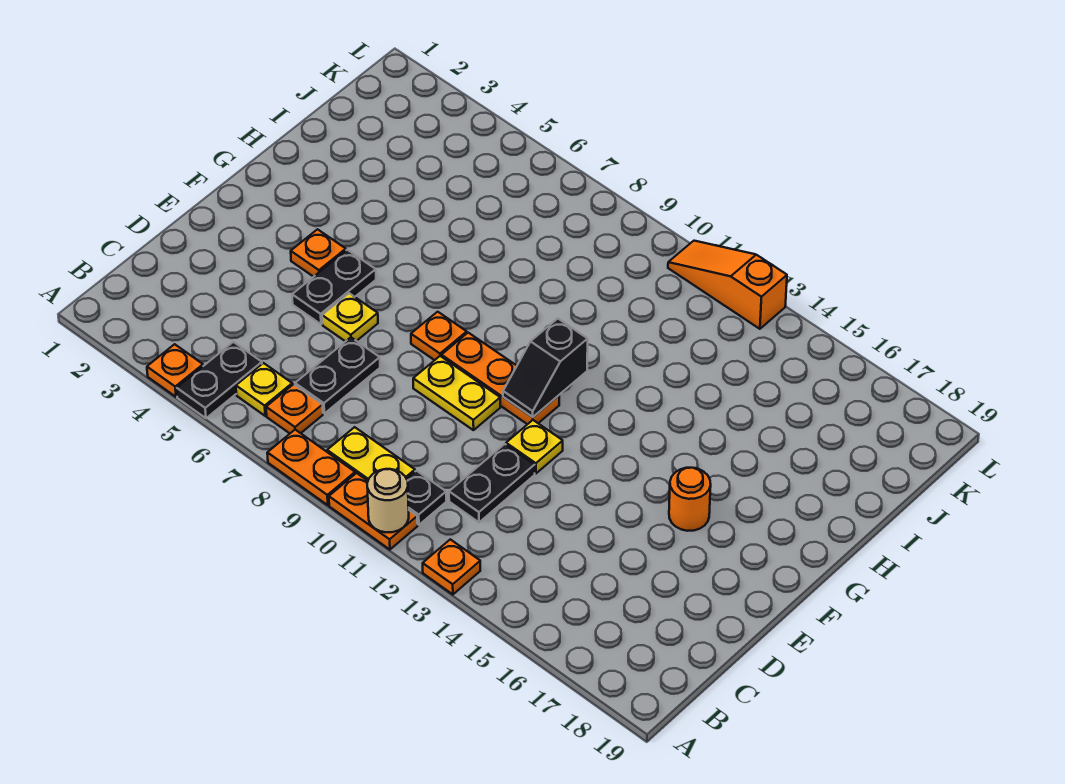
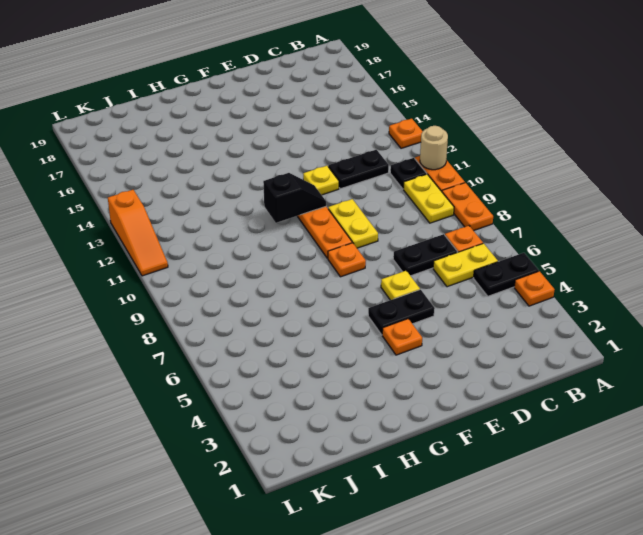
yellow 1x1 plate [236,363,292,416] -> yellow 1x2 plate [433,243,498,287]
orange 1x1 round brick [669,468,711,531] -> none

